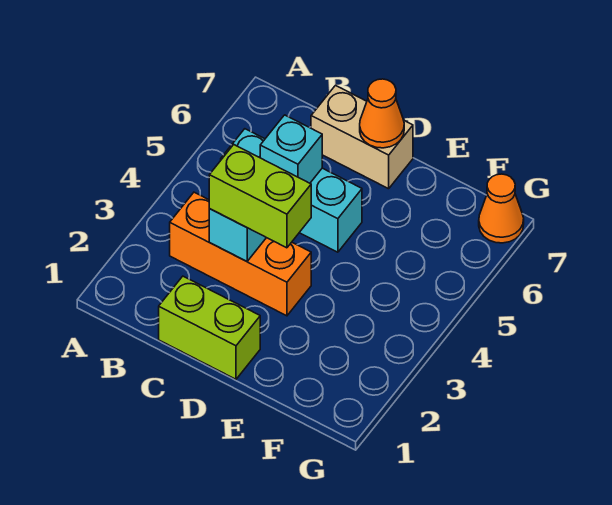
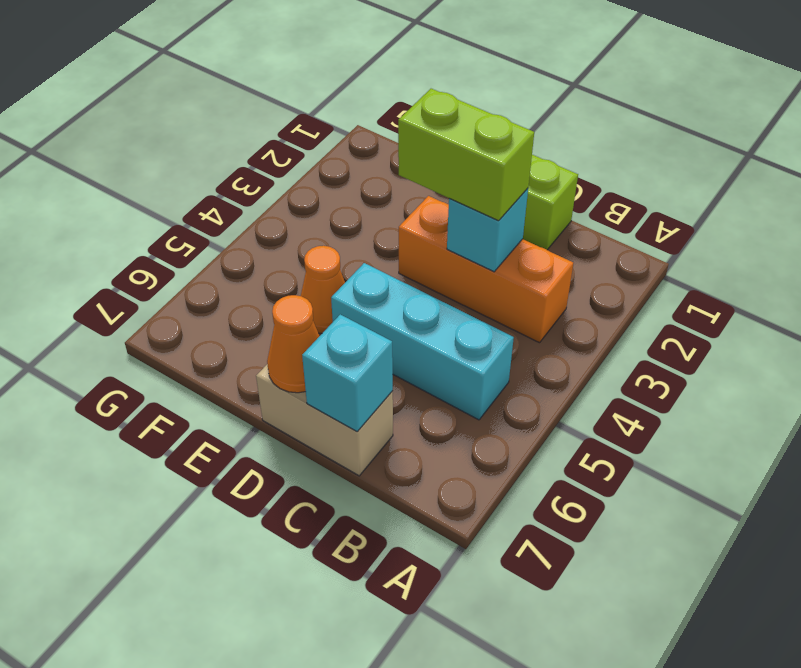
cyan 1x1 brick [260,115,322,183] -> cyan 1x1 brick moved to [302,314,393,432]
orange 1x1 cone [479,174,524,243] -> orange 1x1 cone moved to [301,246,345,333]

